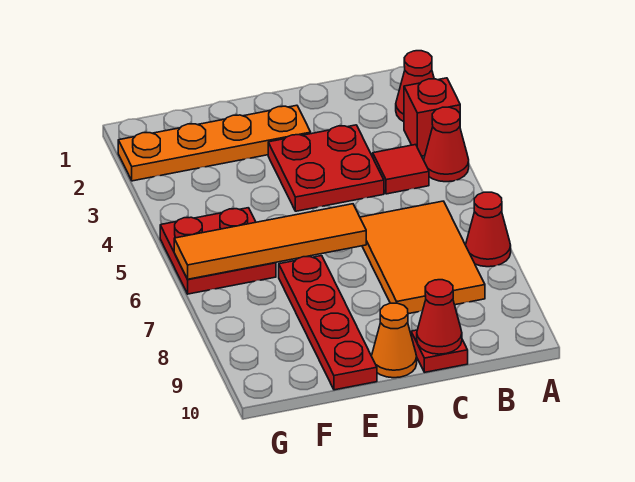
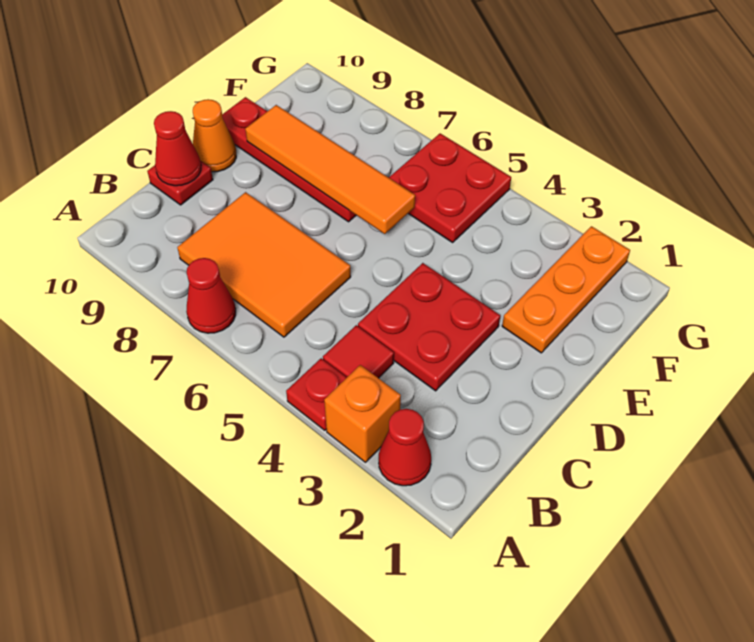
red 1x1 brick [404,78,460,156] -> orange 1x1 brick [324,365,401,462]
red 1x1 cone [424,107,469,182] -> red 1x1 plate [286,358,347,430]
orange 1x4 plate [118,105,311,181] -> orange 1x3 plate [502,226,630,353]
orange 1x4 tile [174,204,366,279] -> orange 1x4 tile turned to [245,105,415,234]

